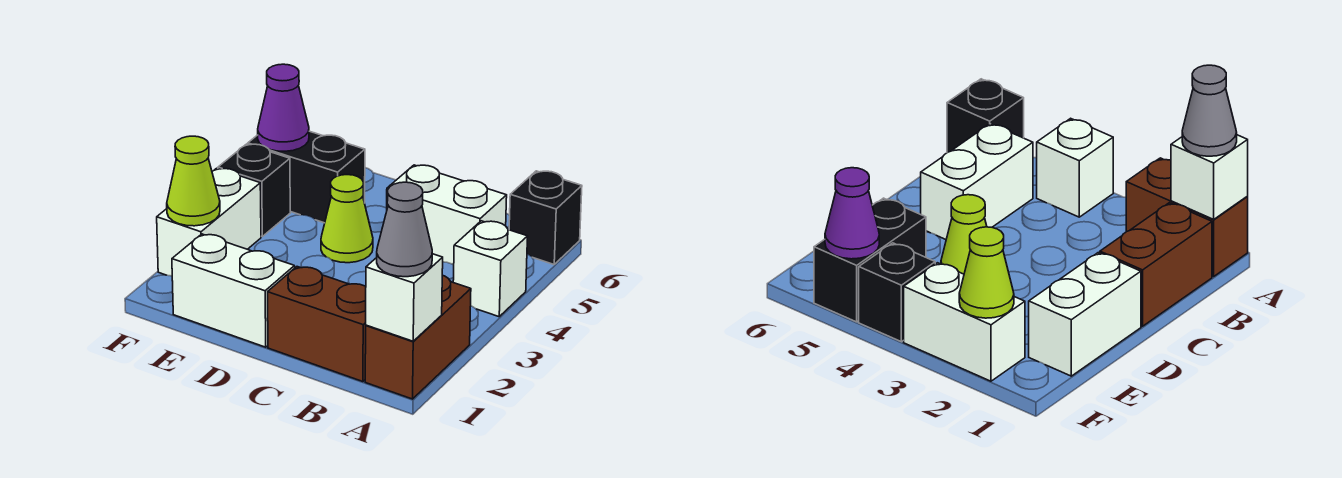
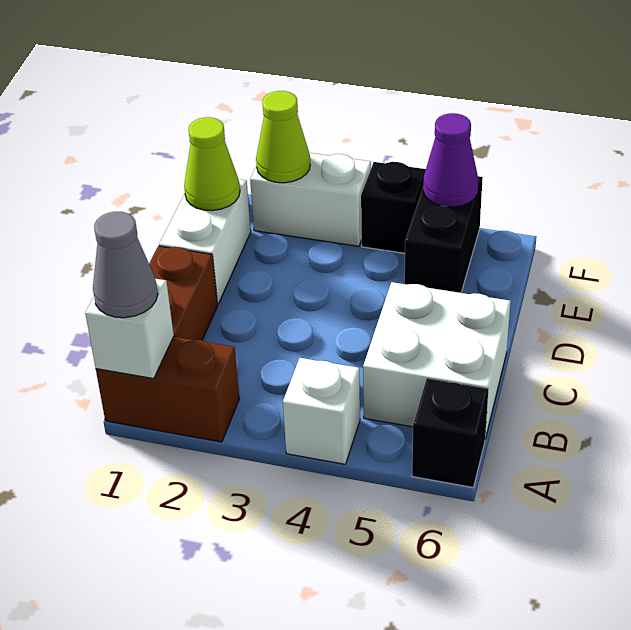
white 1x2 brick [387,165,507,265] -> white 2x2 brick [363,282,511,439]
lime 1x1 cone [321,175,373,263] -> lime 1x1 cone moved to [184,117,240,211]

